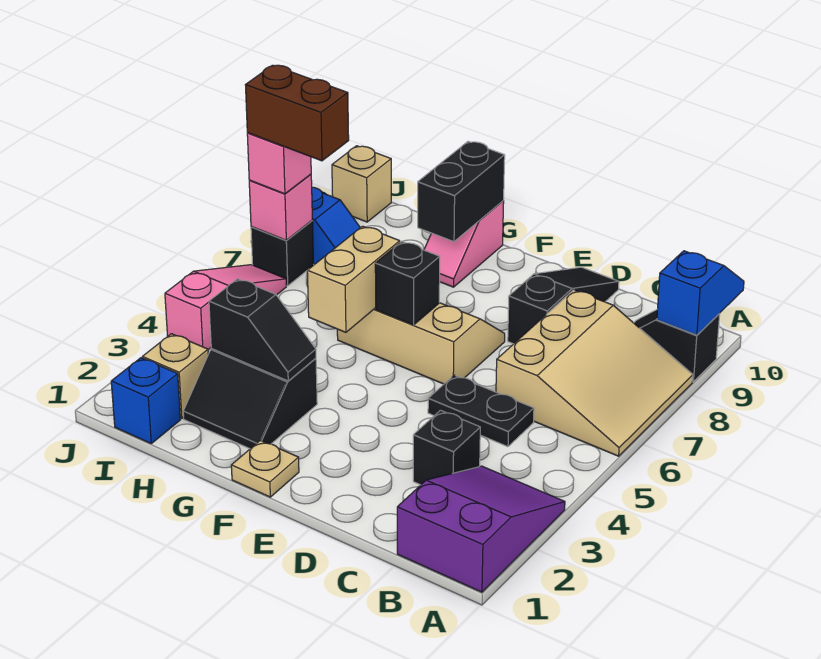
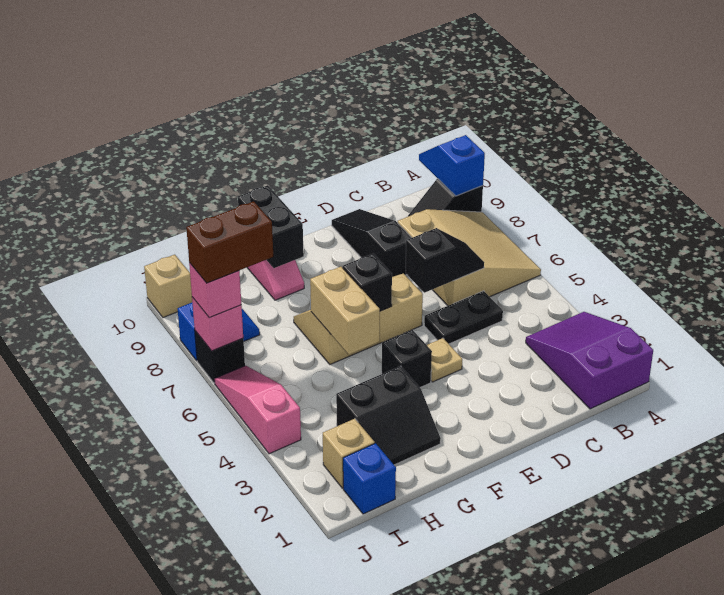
black 1x1 brick [413,410,480,485] -> black 1x1 brick moved to [382,330,432,387]
tan 1x1 plate [231,440,299,497] -> tan 1x1 plate moved to [427,338,462,382]
black 1x2 slope [209,279,316,381] -> black 1x2 slope moved to [406,228,484,293]

